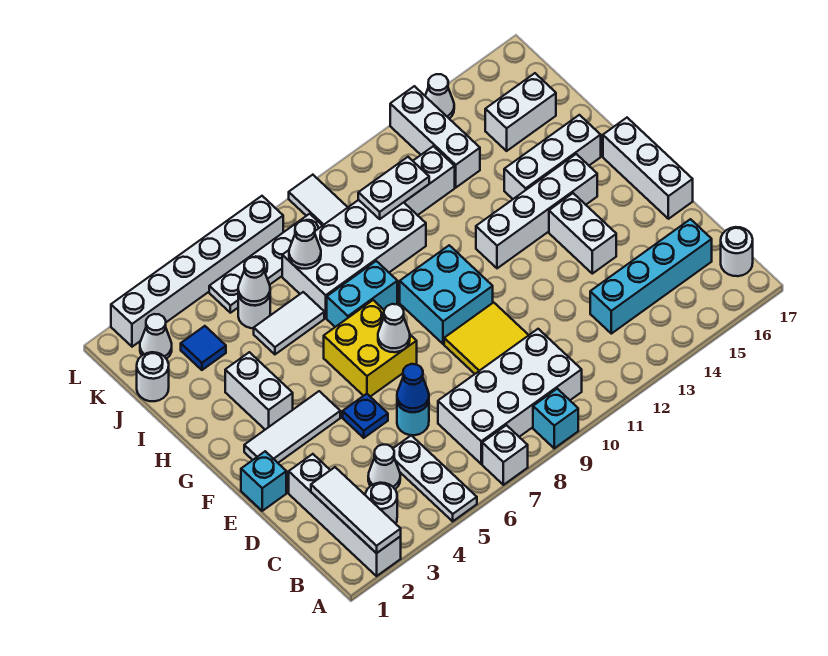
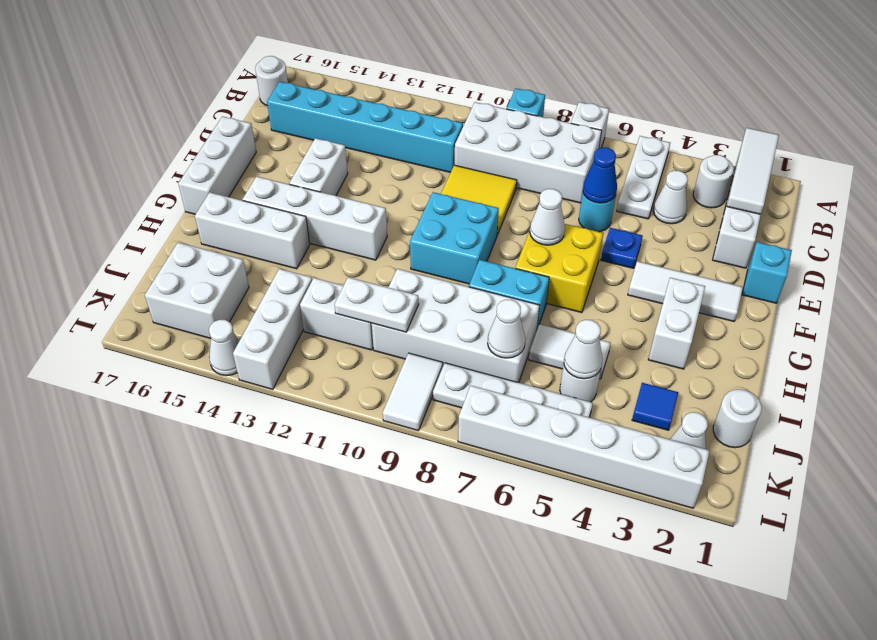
cyan 1x4 brick [590,219,712,334] -> cyan 1x6 brick [267,82,463,172]
white 1x2 brick [485,73,556,151] -> white 2x2 brick [145,243,249,338]

